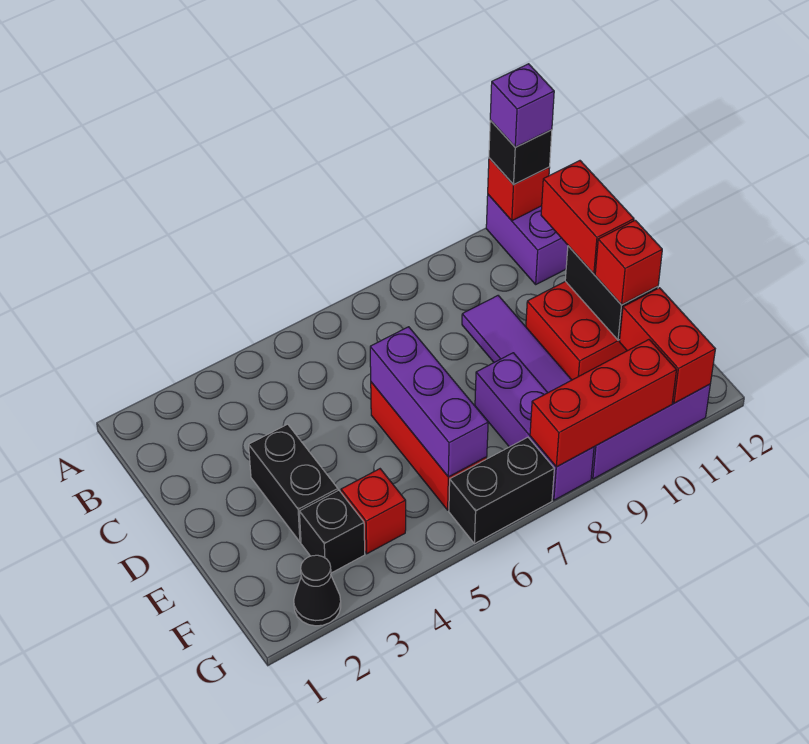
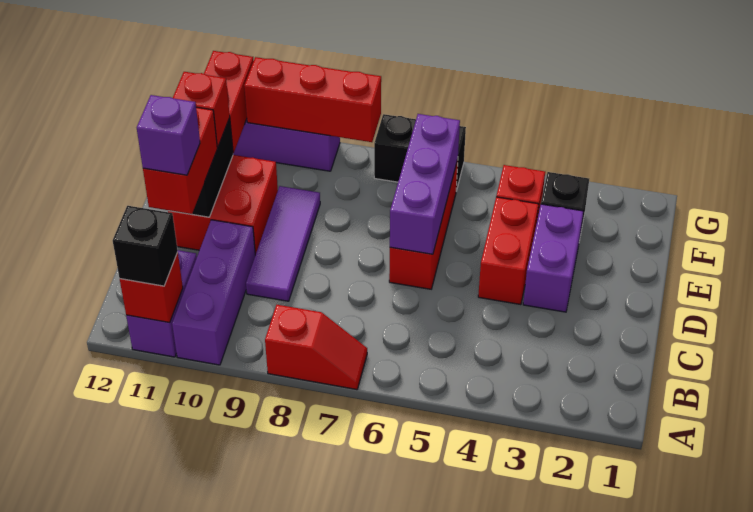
none -> red 1x2 slope [265,305,367,390]
purple 1x1 brick [490,64,554,147] -> purple 1x1 brick moved to [137,95,200,175]
black 1x2 brick [249,424,338,542] -> purple 1x2 brick [523,204,583,312]
none -> red 1x2 brick [478,197,539,305]
purple 1x3 brick [475,353,594,500] -> purple 1x3 brick moved to [172,220,255,365]
black 1x1 cone [294,555,341,626] -> none

